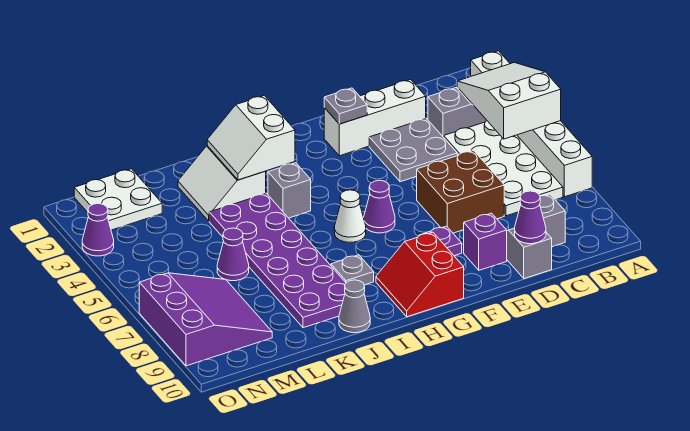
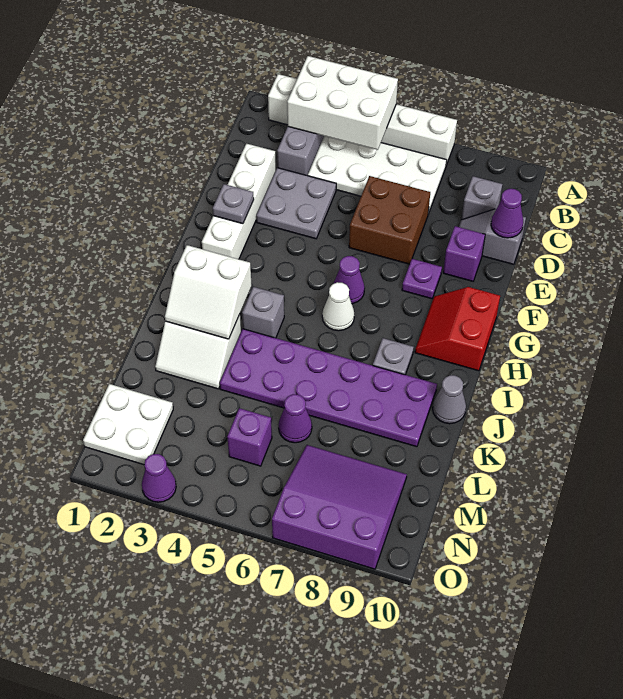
white 2x3 slope [457,62,561,139] -> white 2x3 brick [287,56,398,150]
white 1x3 brick [324,80,426,156] -> white 1x4 brick [202,144,276,259]
red 2x2 slope [376,232,464,317] -> red 2x2 slope turned to [415,287,500,371]
none -> purple 1x1 brick [227,408,272,466]

